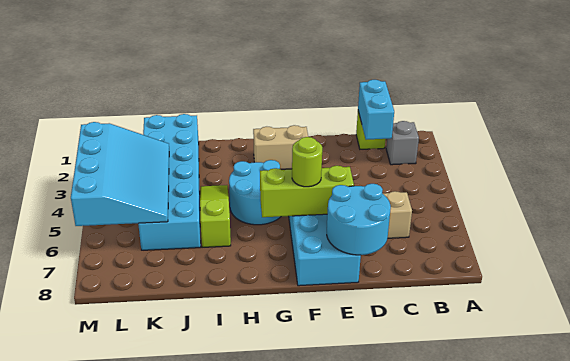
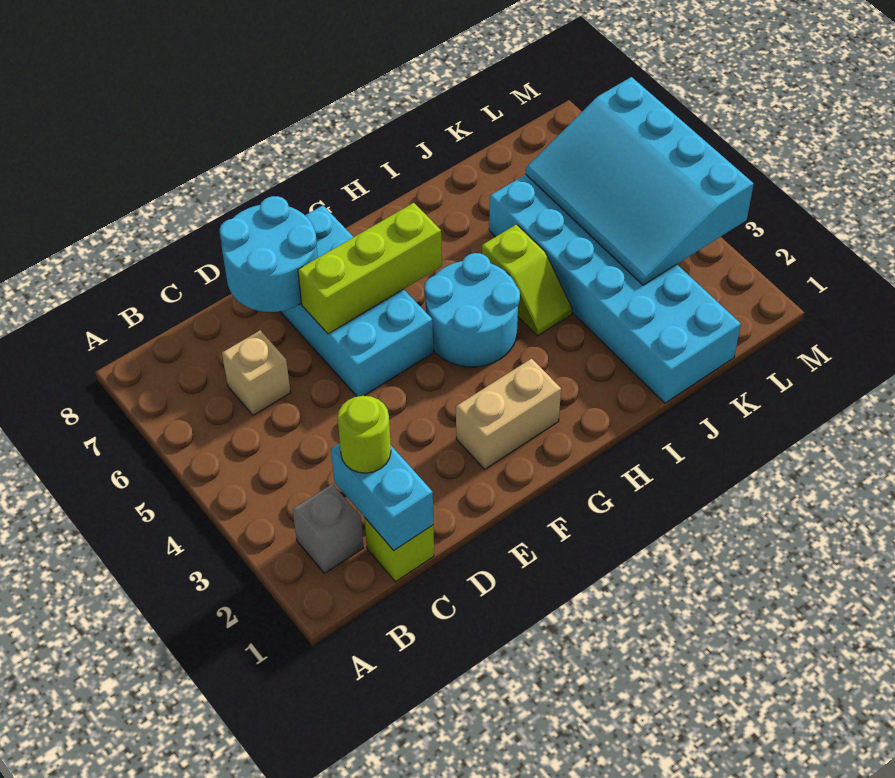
lime 1x1 round brick [292,137,322,187] -> lime 1x1 round brick moved to [338,396,391,473]
lime 1x3 slope [200,185,231,247] -> lime 1x2 slope [482,224,572,336]

